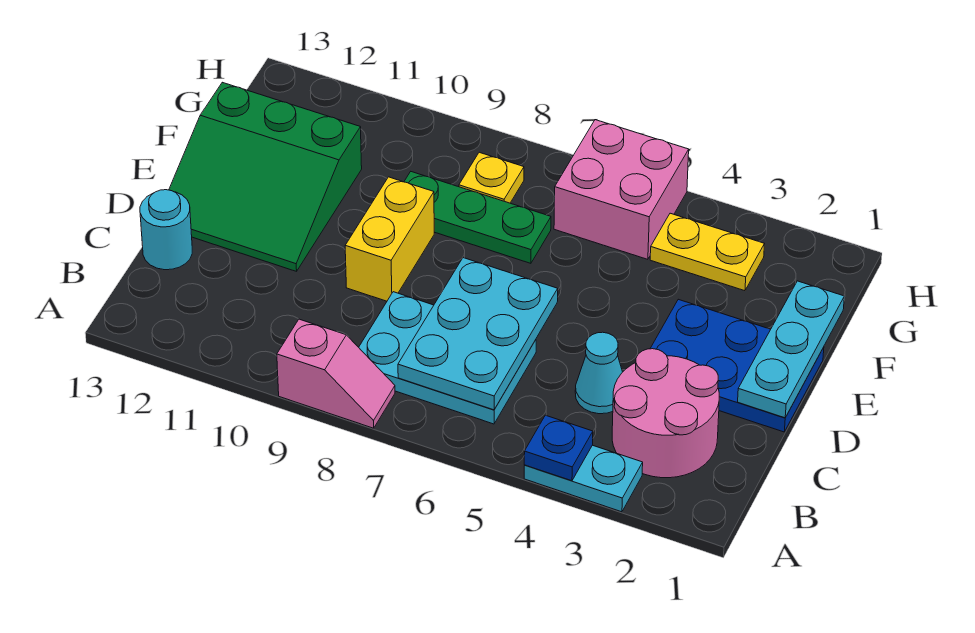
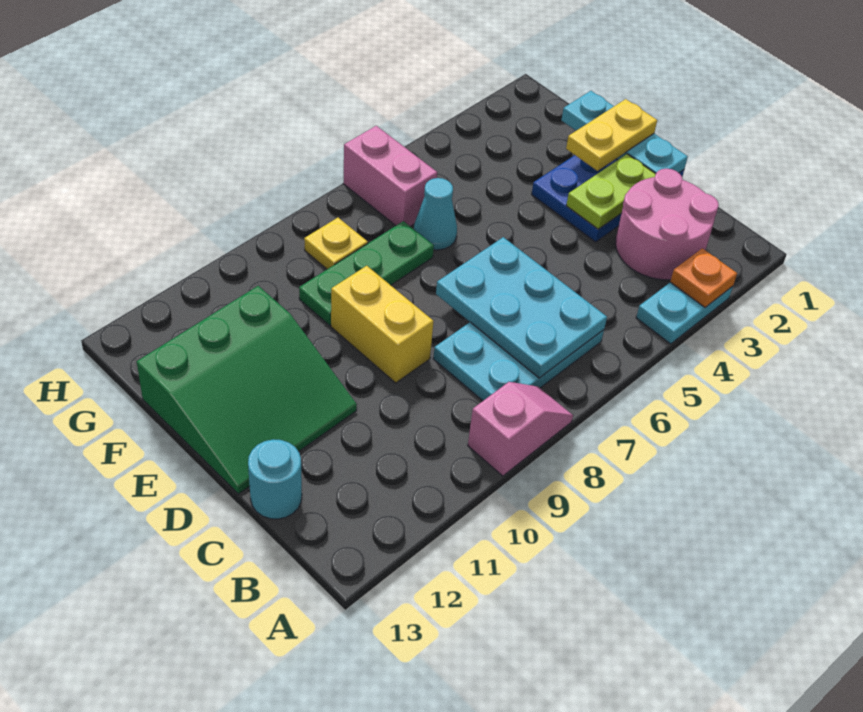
none -> orange 1x1 plate [670,248,737,307]
blue 1x1 plate [524,415,593,481] -> none
cyan 1x1 cone [575,332,622,414] -> cyan 1x1 cone moved to [414,178,457,250]
none -> lime 1x2 plate [566,154,655,229]
yellow 1x2 plate [650,213,765,291] -> yellow 1x2 plate moved to [566,99,657,171]
pink 2x2 brick [554,120,689,259] -> pink 1x2 brick [343,126,437,226]

